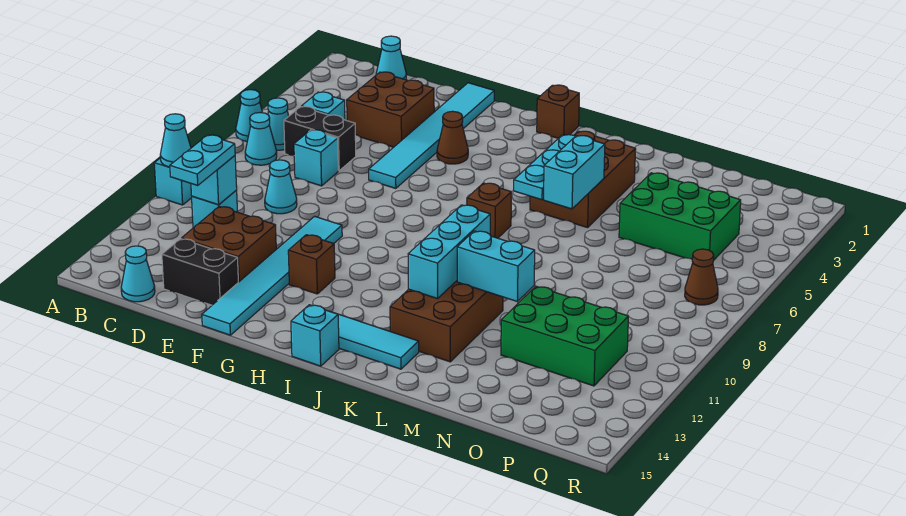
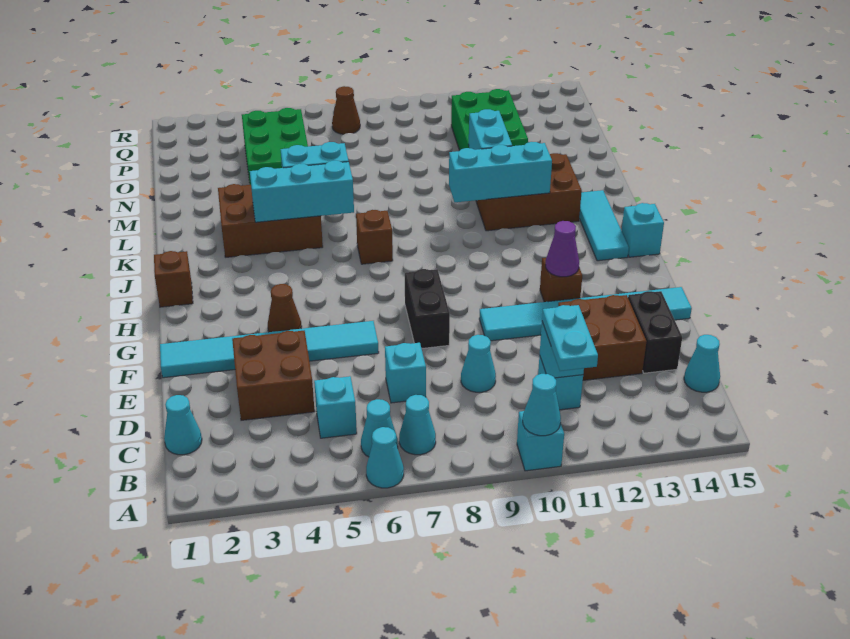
black 1x2 brick [284,106,356,171] -> black 1x2 brick moved to [405,269,450,348]
cyan 1x2 plate [170,135,235,186] -> cyan 1x2 plate turned to [542,305,598,371]
none -> purple 1x1 cone [546,221,579,277]
cyan 1x3 plate [514,135,575,200] -> cyan 1x3 brick [250,161,354,222]

